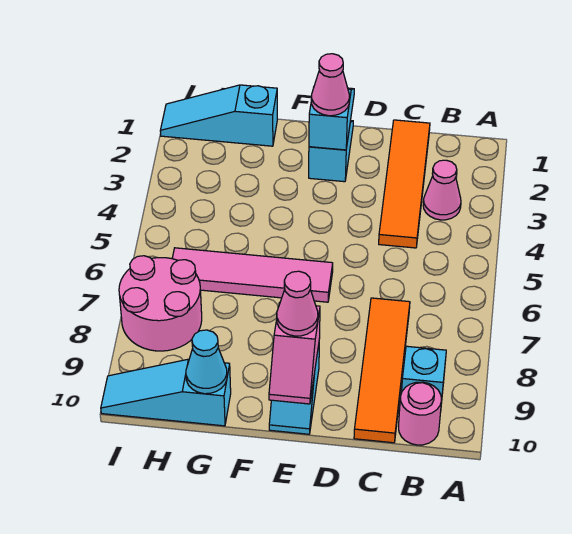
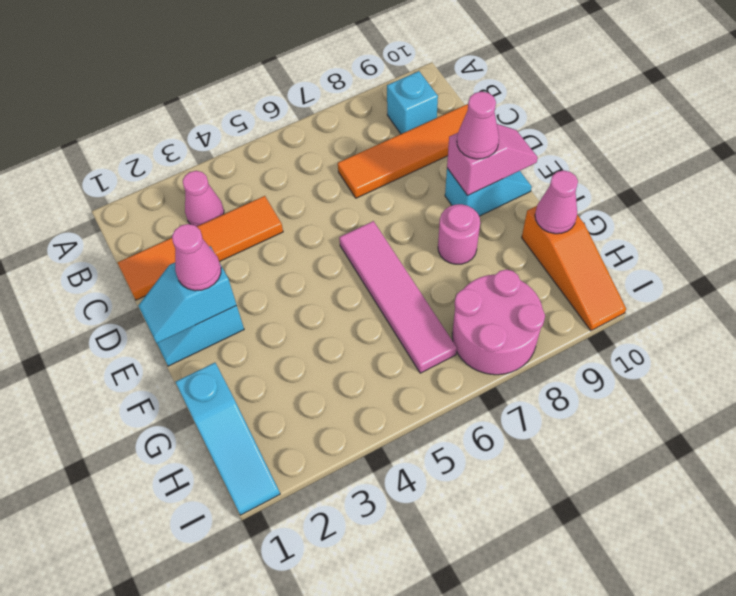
pink 1x1 round brick [399,382,442,445] -> pink 1x1 round brick moved to [438,204,480,264]
cyan 1x3 slope [101,359,231,426] -> orange 1x3 slope [522,206,626,331]
cyan 1x1 cone [186,330,227,394] -> pink 1x1 cone [535,170,578,234]

